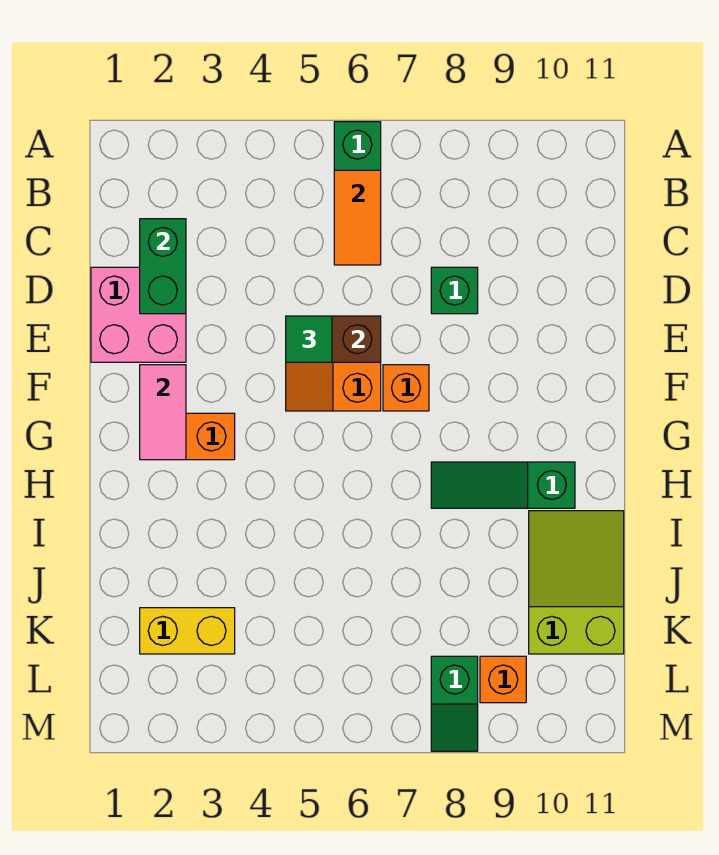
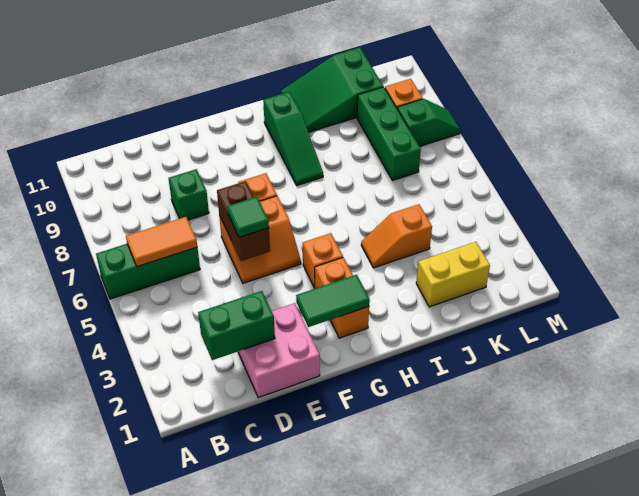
pink 1x2 tile [140,365,186,460] -> green 1x2 tile [296,275,370,327]
none -> orange 1x1 brick [303,233,343,288]
none -> orange 1x2 slope [361,204,432,268]
lime 2x3 slope [529,511,624,654] -> green 2x3 slope [281,48,383,132]
yellow 1x2 brick [140,608,235,654] -> yellow 1x2 brick turned to [416,242,490,307]
none -> green 1x3 brick [357,87,421,181]

